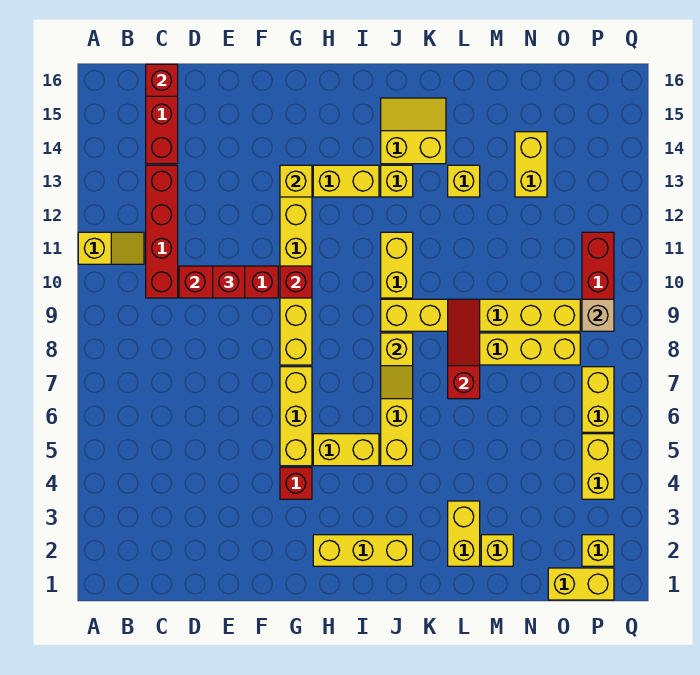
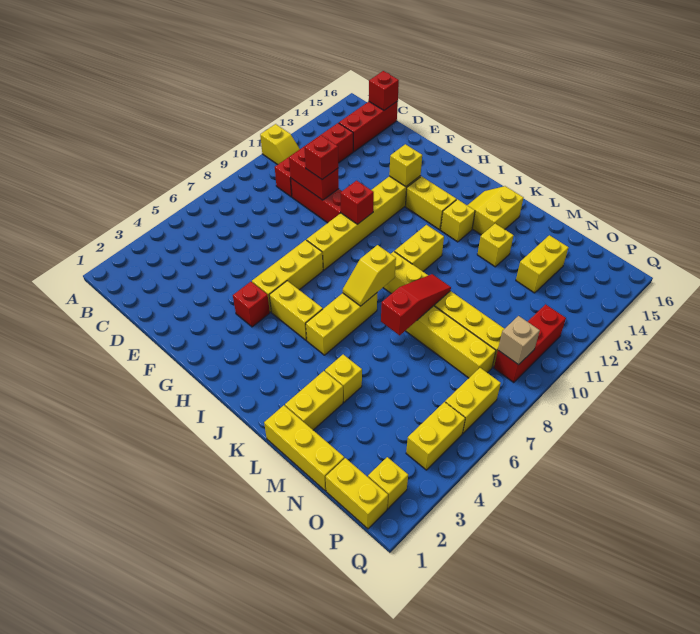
yellow 1x3 brick [313,535,413,566] -> yellow 1x3 brick moved to [264,405,344,491]
yellow 2x2 slope [381,98,446,164] -> yellow 2x2 slope turned to [467,186,523,235]
yellow 1x1 brick [481,535,513,566] -> yellow 1x1 brick moved to [325,355,362,402]

